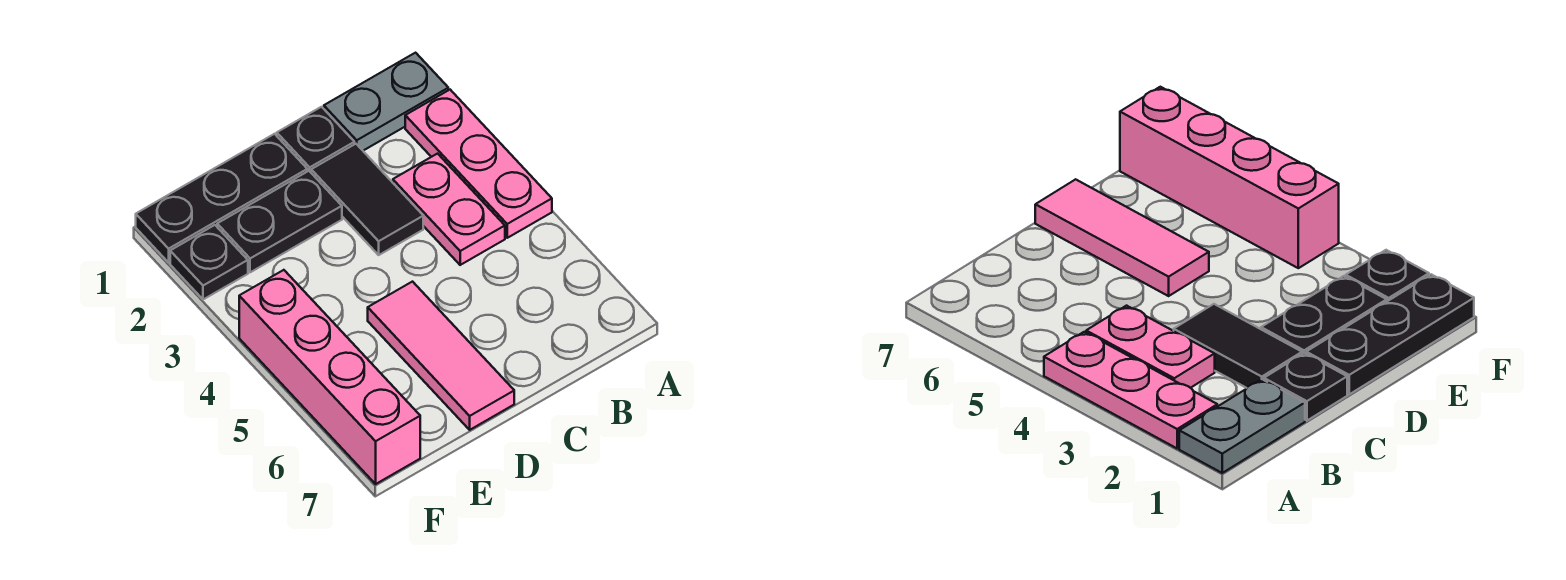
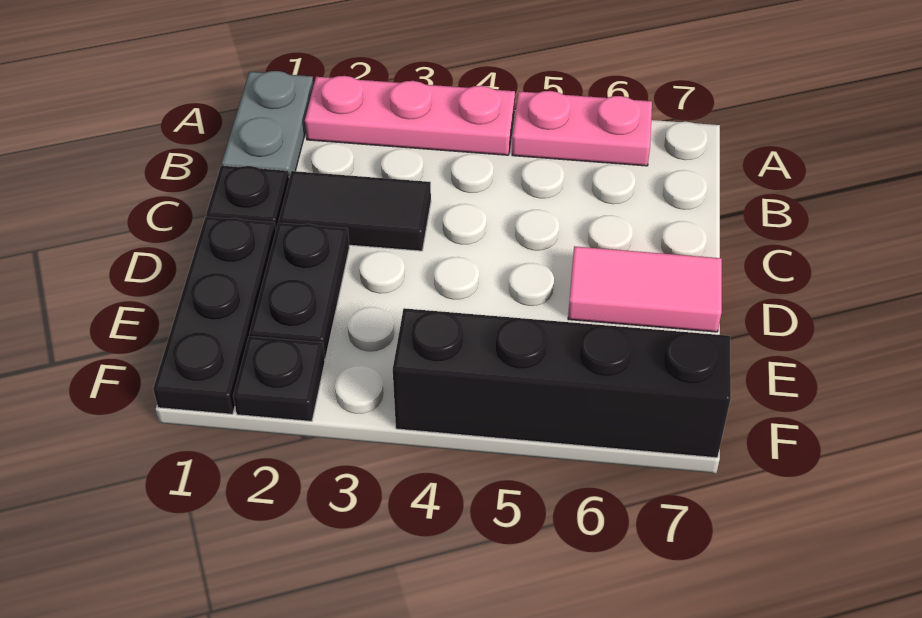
pink 1x2 plate [393,154,505,265] -> pink 1x2 plate moved to [512,91,652,166]
pink 1x3 tile [368,282,514,430] -> pink 1x2 tile [568,246,722,332]
pink 1x4 brick [239,270,420,484] -> black 1x4 brick [393,308,731,458]

